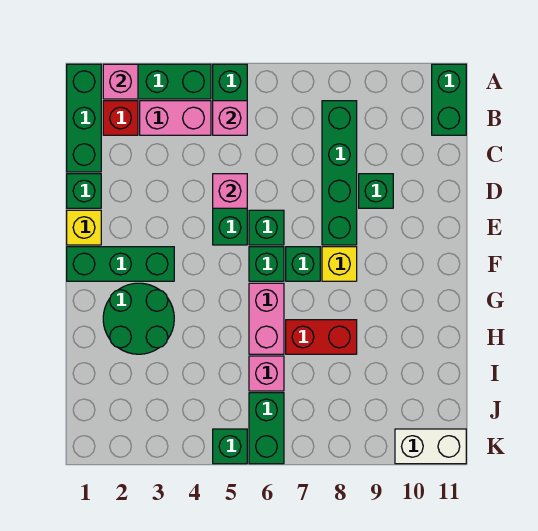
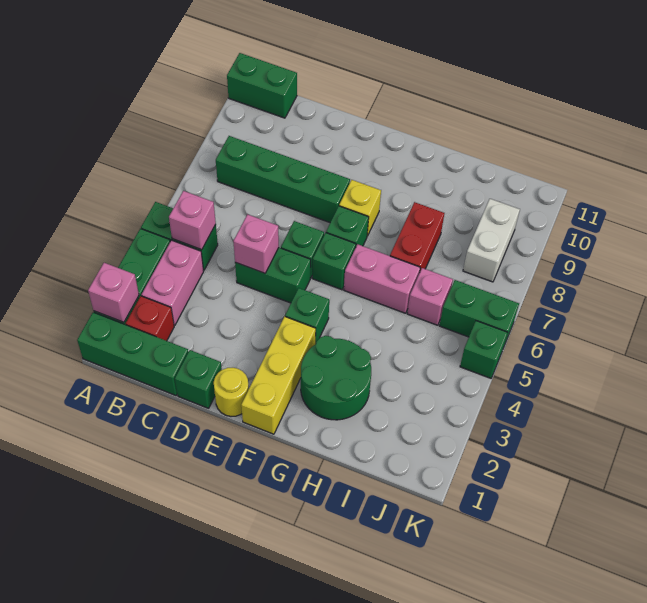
green 1x1 brick [359,174,393,208] -> green 1x1 brick moved to [285,288,329,344]
yellow 1x1 brick [67,210,101,245] -> yellow 1x1 round brick [214,368,249,416]
green 1x3 brick [67,247,174,281] -> yellow 1x3 brick [241,317,316,434]
white 1x2 brick [395,429,466,464] -> white 1x2 brick moved to [463,199,520,282]

